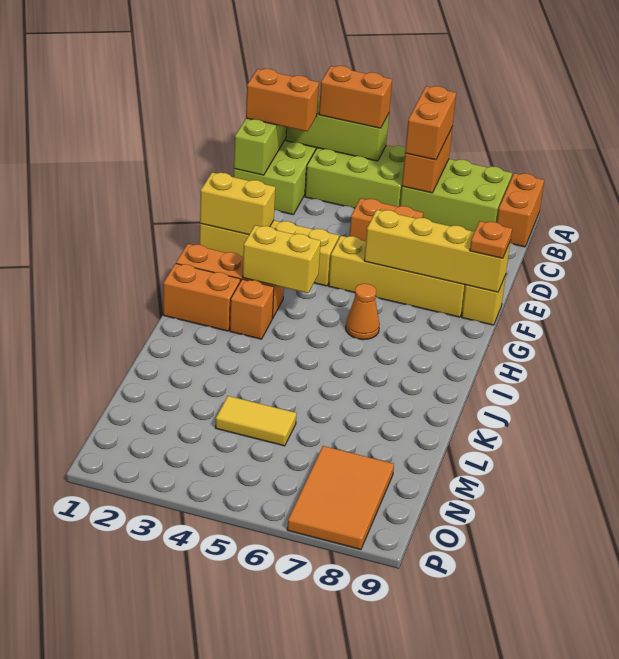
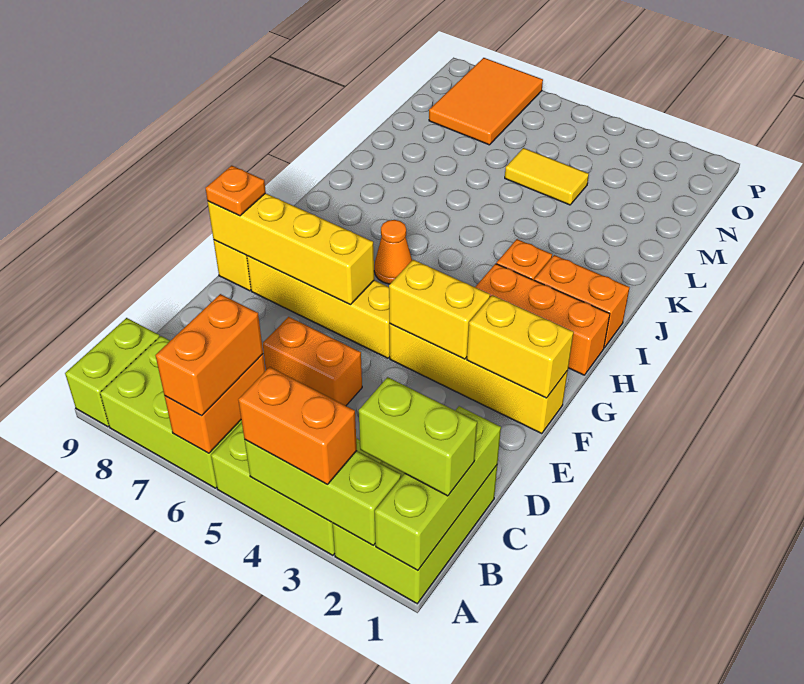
orange 1x2 brick [497,173,544,247] -> lime 1x2 brick [65,318,160,427]
orange 1x2 brick [246,69,319,131] -> lime 1x2 brick [359,377,477,496]
yellow 1x2 brick [243,225,321,293] -> yellow 1x2 brick moved to [389,260,490,359]

